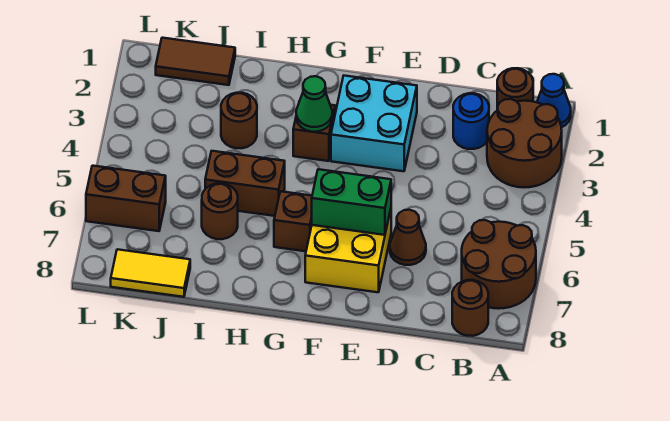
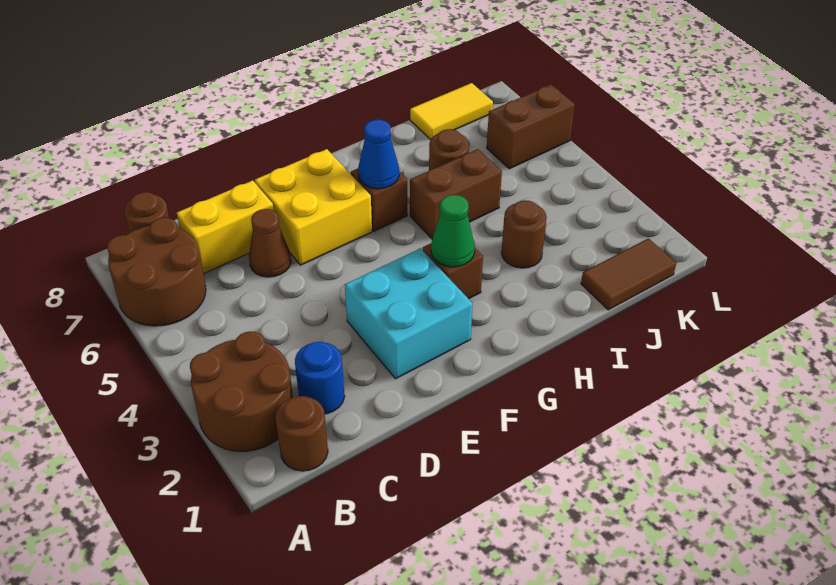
blue 1x1 cone [537,74,571,128] -> blue 1x1 cone moved to [358,120,399,189]
none -> yellow 1x2 brick [177,180,274,274]
green 1x2 brick [312,169,391,235] -> none

